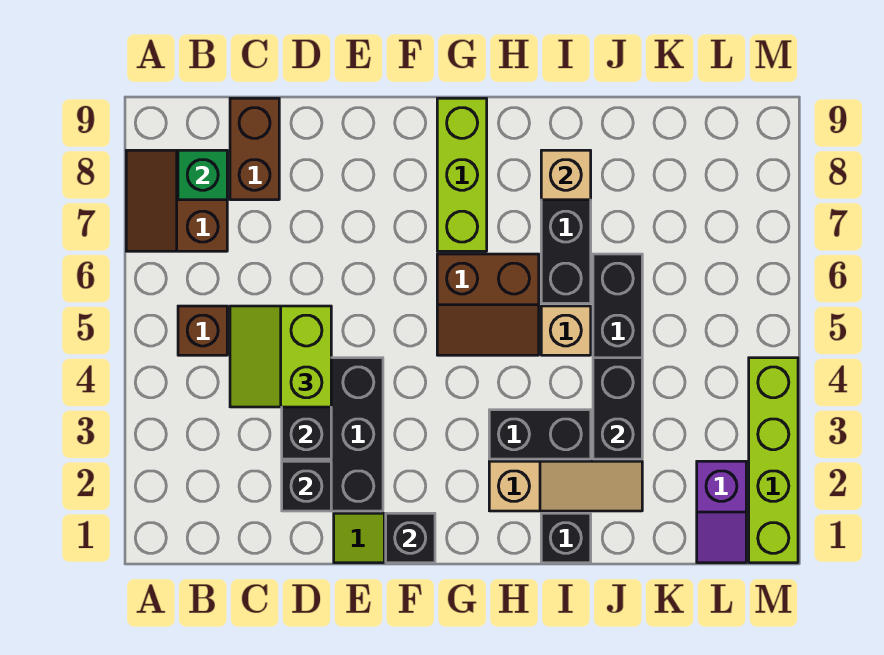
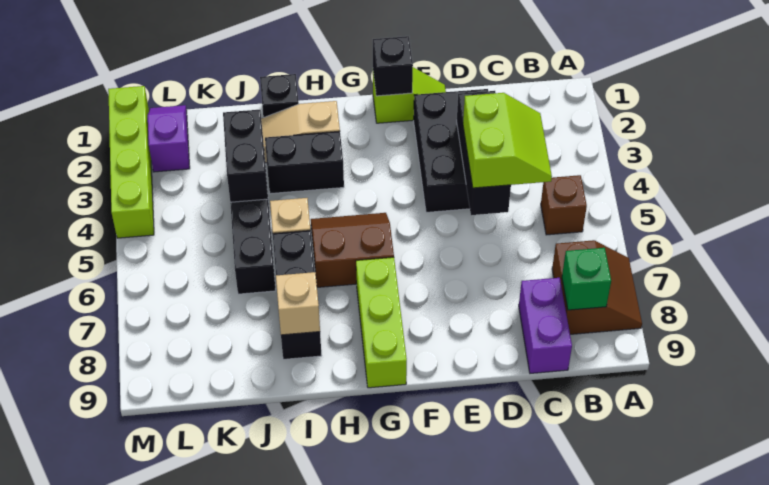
brown 1x2 brick [230,98,279,200] -> purple 1x2 brick [519,278,572,373]
black 1x1 brick [282,461,331,511] -> none

